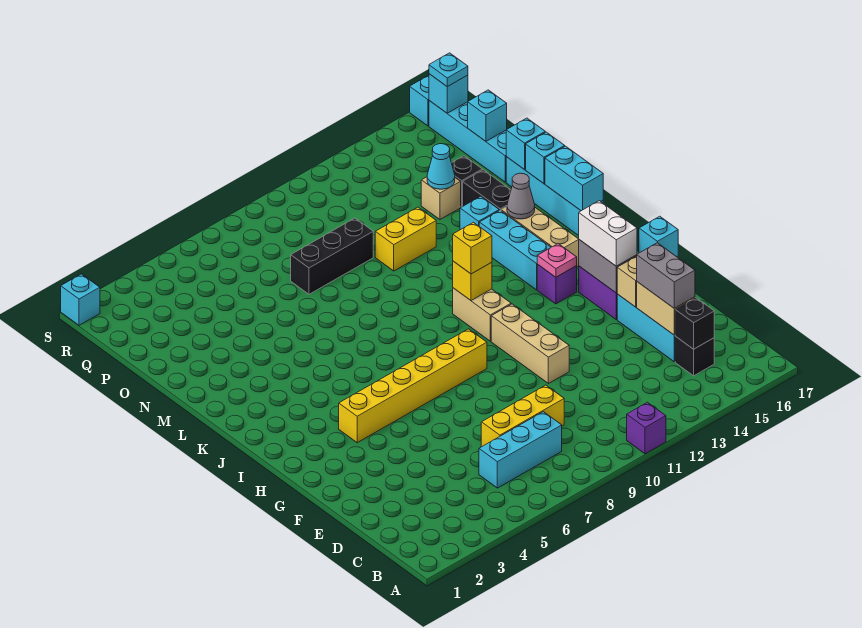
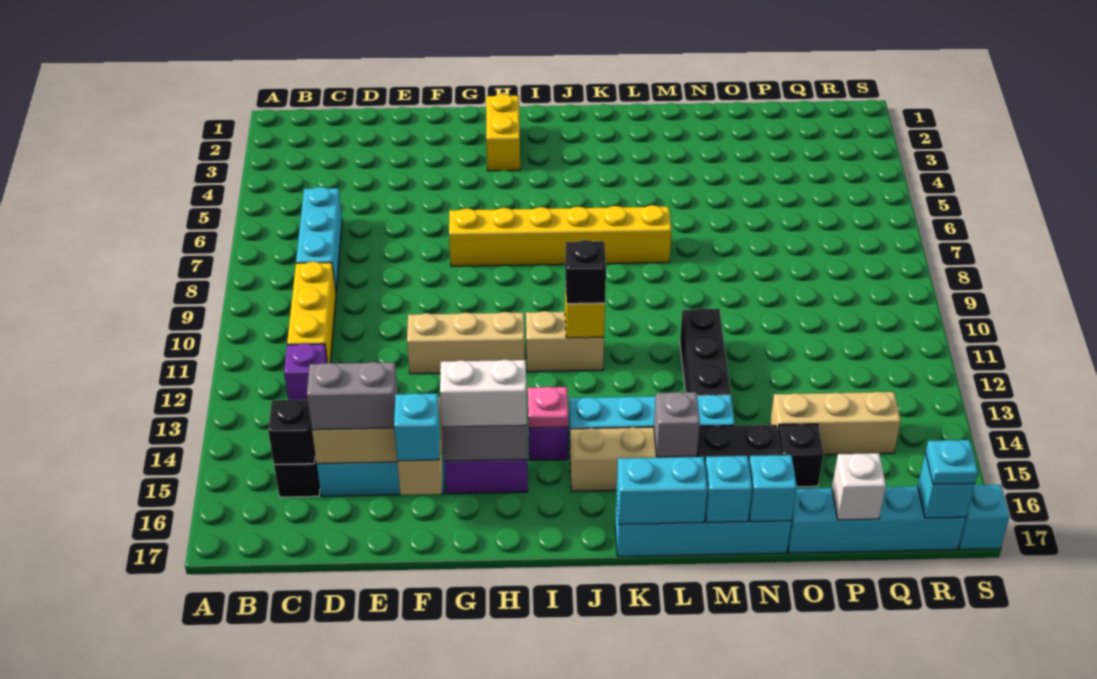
purple 1x1 brick [627,402,666,454] -> purple 1x1 brick moved to [284,344,327,400]
yellow 1x3 brick [481,385,564,447] -> yellow 1x3 brick moved to [287,262,336,363]
yellow 1x6 brick [339,329,487,443] -> yellow 1x6 brick turned to [449,205,672,266]
yellow 1x1 brick [453,222,492,274] -> black 1x1 brick [565,240,606,304]
grey 1x1 cone [507,173,535,219] -> grey 1x1 brick [654,392,700,457]
yellow 1x2 brick [375,207,436,271] -> yellow 1x2 brick moved to [486,94,520,171]
black 1x3 brick [291,218,373,294] -> black 1x3 brick moved to [680,308,731,396]
tan 1x1 brick [421,177,461,219] -> tan 1x3 brick [770,392,901,455]
cyan 1x1 cone [427,144,455,189] -> none
cyan 1x1 brick [468,90,507,141] -> white 1x1 brick [832,453,886,520]
cyan 1x1 brick [61,274,100,325] -> none

